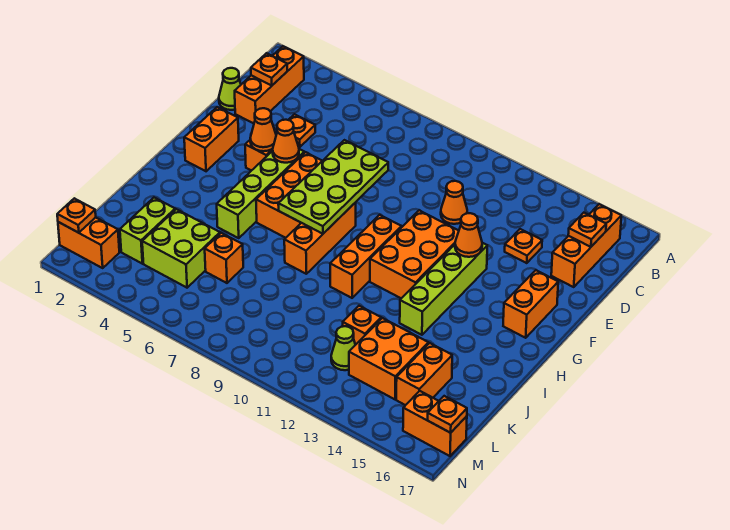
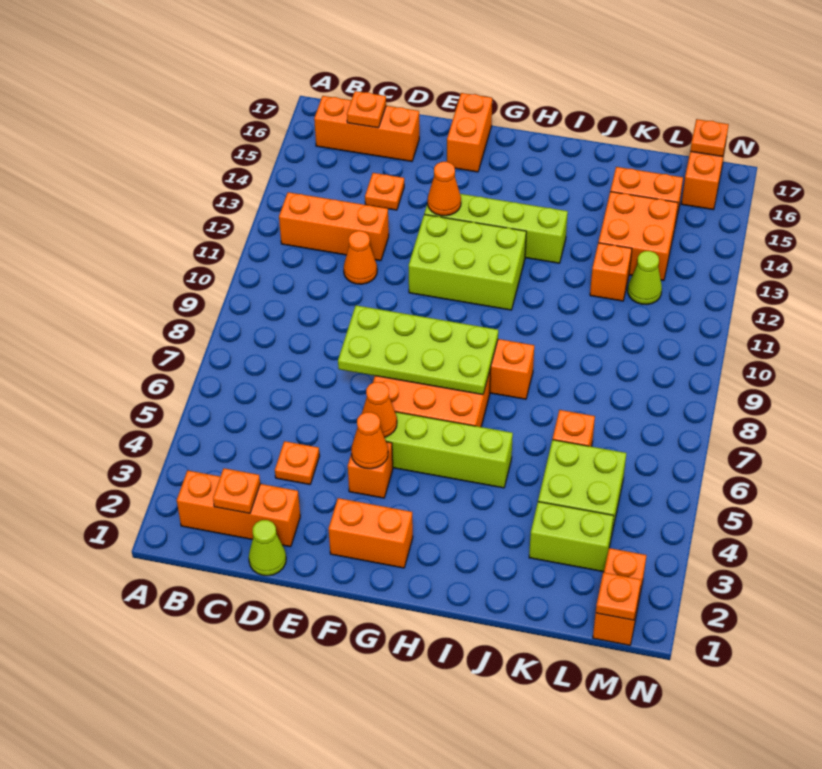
orange 2x3 brick [370,210,459,298] -> lime 2x3 brick [409,214,526,310]
orange 1x2 brick [503,270,558,338] -> orange 1x2 brick turned to [447,93,492,172]
orange 1x3 brick [330,215,401,298] -> orange 1x3 brick moved to [279,192,389,261]

